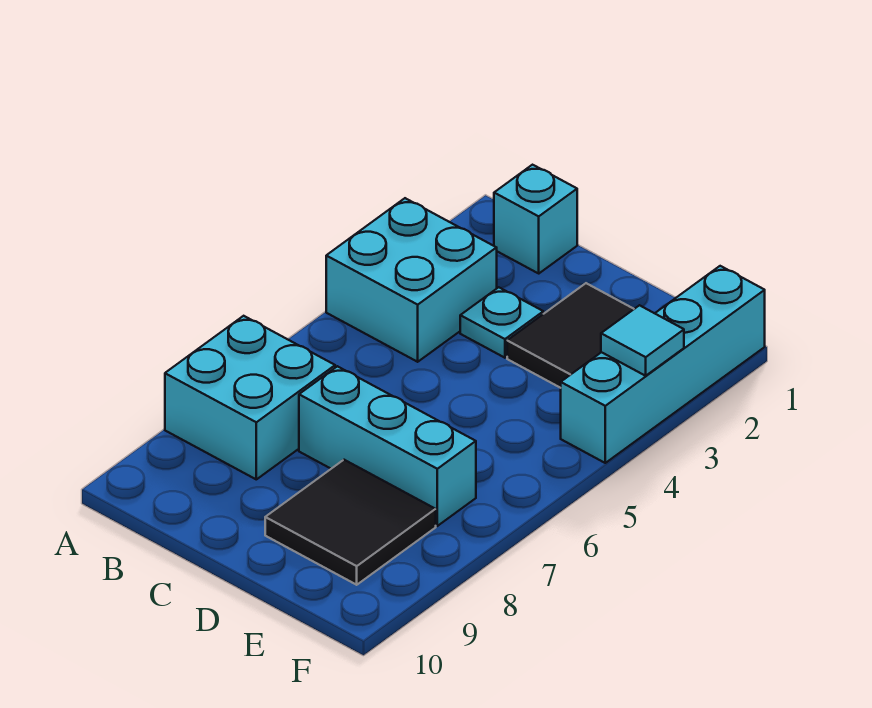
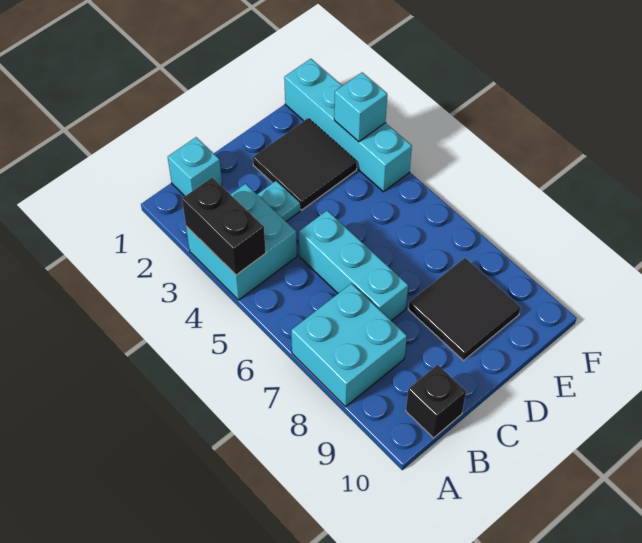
none -> black 1x2 brick [182,178,266,275]
none -> black 1x1 brick [406,365,466,438]
cyan 1x3 brick [299,366,476,526] -> cyan 1x3 brick turned to [299,211,408,321]
cyan 1x1 tile [601,305,684,376] -> cyan 1x1 brick [334,73,387,142]

